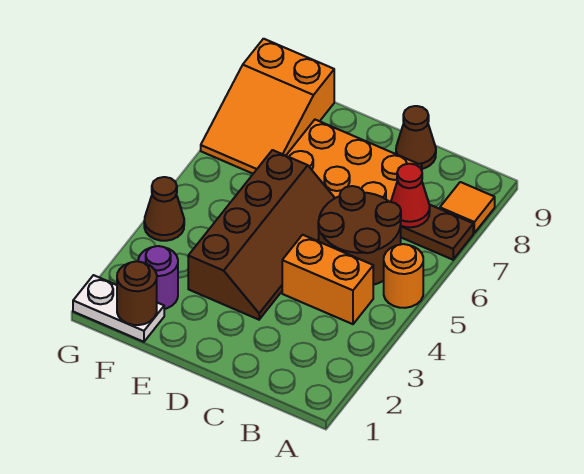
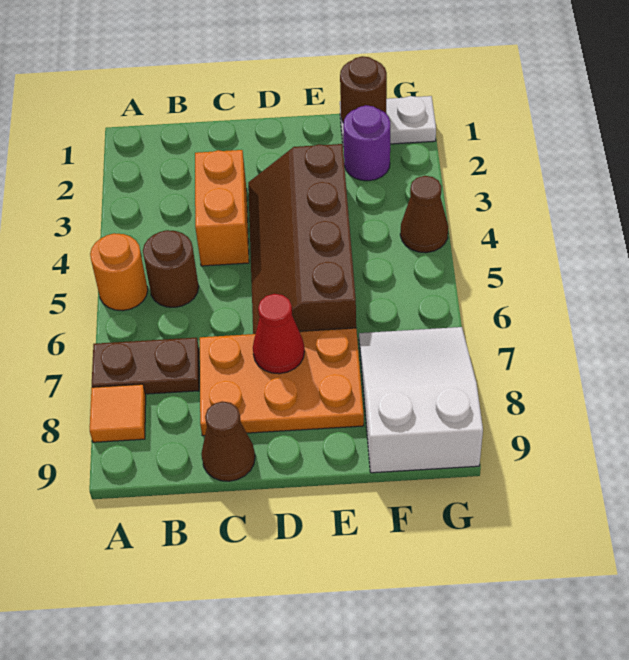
orange 1x2 brick [282,235,373,324] -> orange 1x2 brick turned to [195,150,249,266]
brown 2x2 round brick [318,186,401,285] -> brown 1x1 round brick [143,230,199,307]
red 1x1 cone [391,164,430,227] -> red 1x1 cone moved to [253,294,304,374]
orange 2x3 slope [201,39,334,174] -> white 2x3 slope [359,327,483,473]

